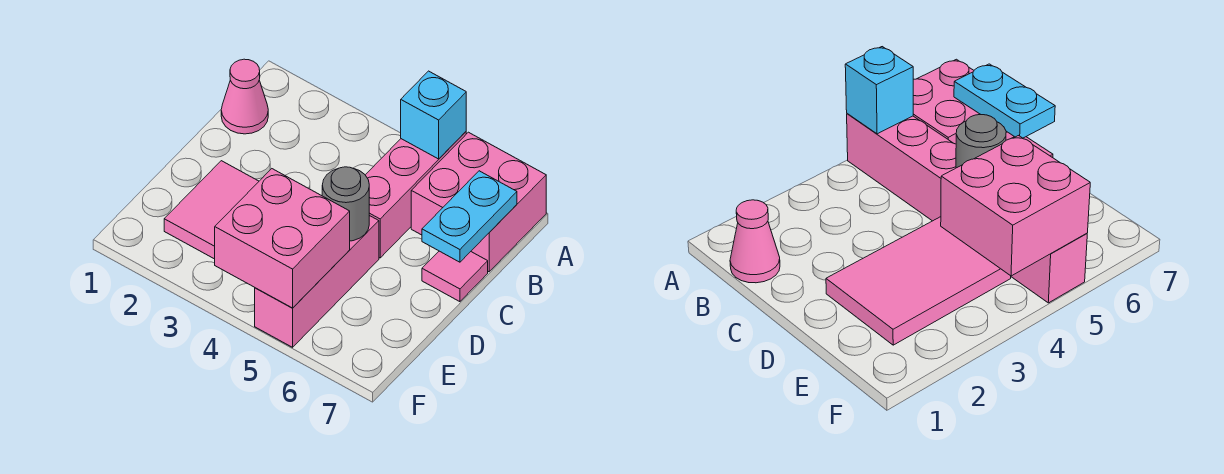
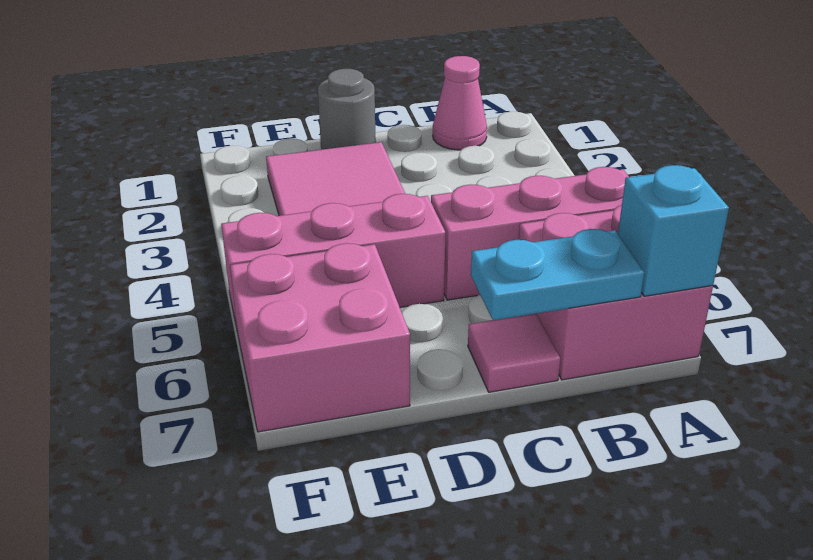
cyan 1x1 brick [401,71,466,159] -> cyan 1x1 brick moved to [618,165,729,296]
grey 1x1 round brick [322,167,369,241] -> grey 1x1 round brick moved to [318,69,376,150]
pink 2x2 brick [215,169,350,308] -> pink 2x2 brick moved to [230,243,410,432]

